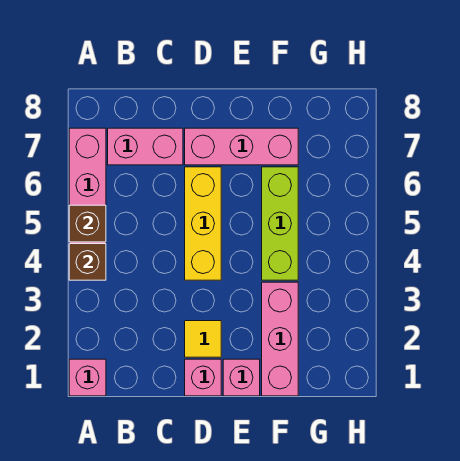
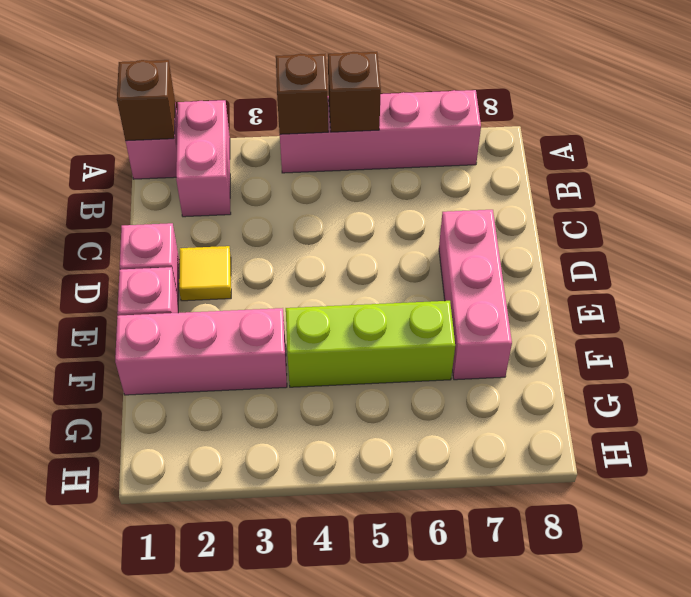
none -> brown 1x1 brick [117,60,175,141]
pink 1x2 brick [108,128,183,165] -> pink 1x2 brick moved to [176,100,231,217]
yellow 1x3 brick [185,167,221,280] -> none

